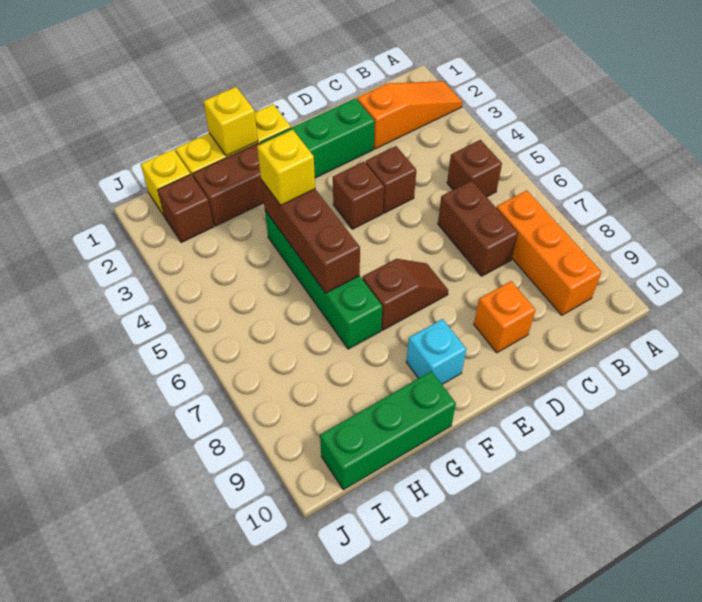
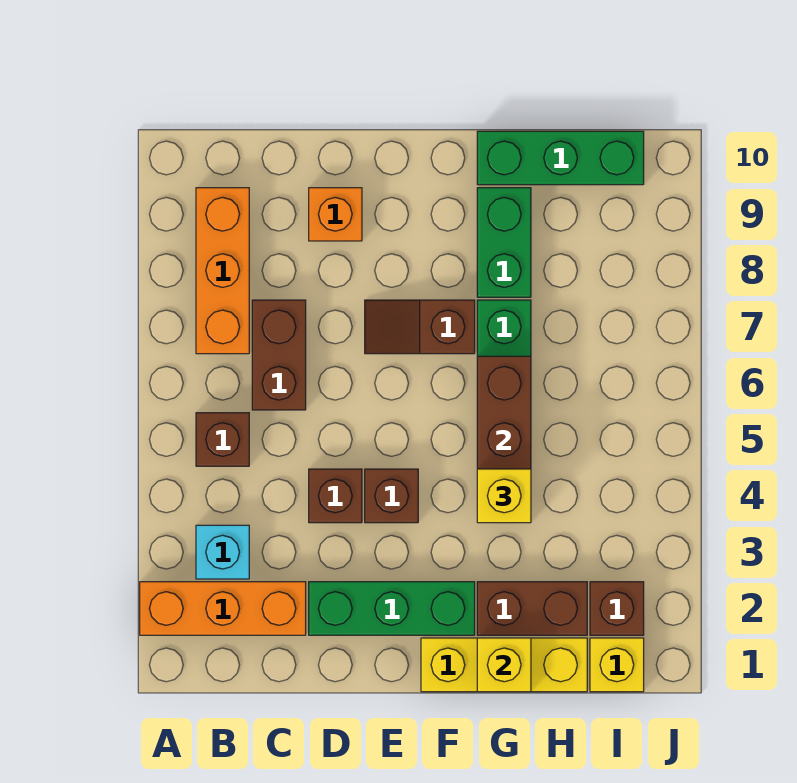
orange 1x3 slope [357,81,463,149] -> orange 1x3 brick [140,582,306,635]
cyan 1x1 brick [406,319,466,384] -> cyan 1x1 brick moved to [196,525,249,579]
none -> green 1x2 brick [477,188,531,297]

